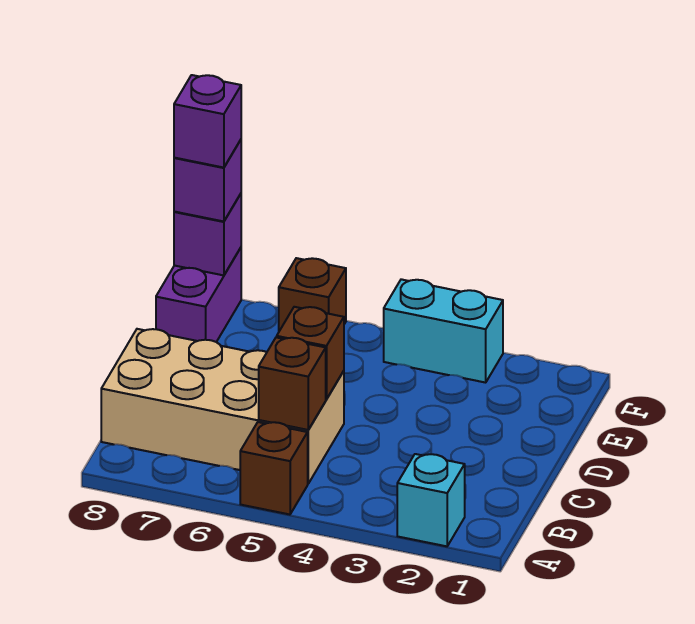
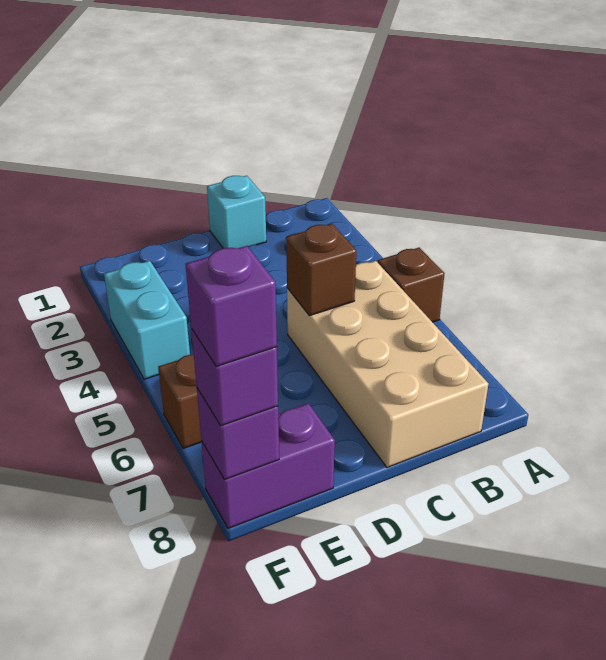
cyan 1x1 brick [397,454,465,546] -> cyan 1x1 brick moved to [207,176,266,248]
brown 1x1 brick [259,337,326,430] -> none

